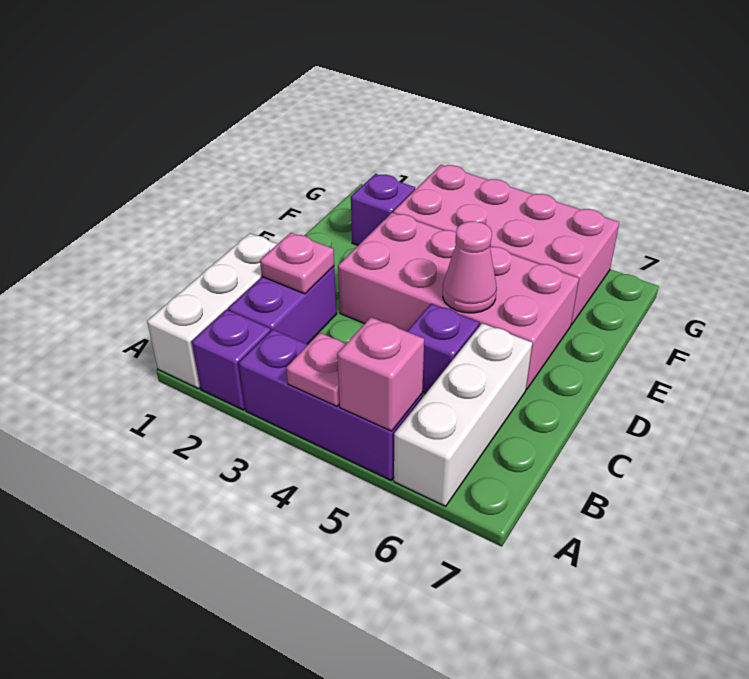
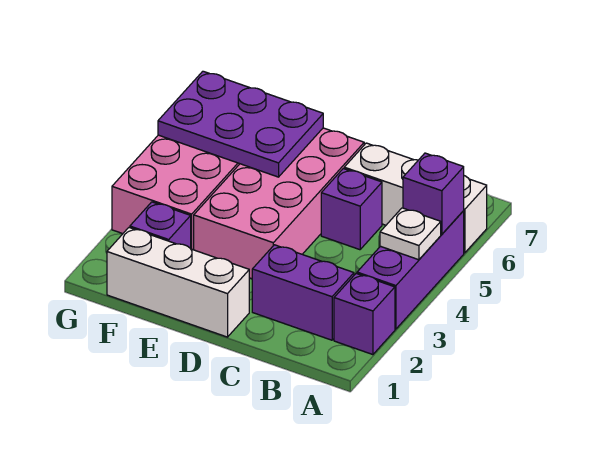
white 1x3 brick [147,233,277,389] -> white 1x3 brick moved to [107,228,249,337]
pink 1x1 plate [286,333,346,406] -> white 1x1 plate [380,208,441,260]
pink 1x1 brick [337,317,424,431] -> purple 1x1 brick [403,153,464,234]
pink 1x1 plate [260,233,334,294] -> none
pink 1x1 cone [443,221,497,313] -> none
none -> purple 2x3 plate [158,71,323,177]

